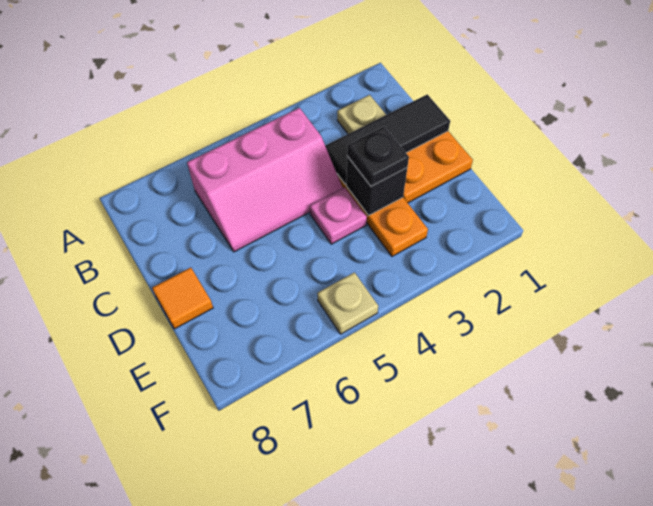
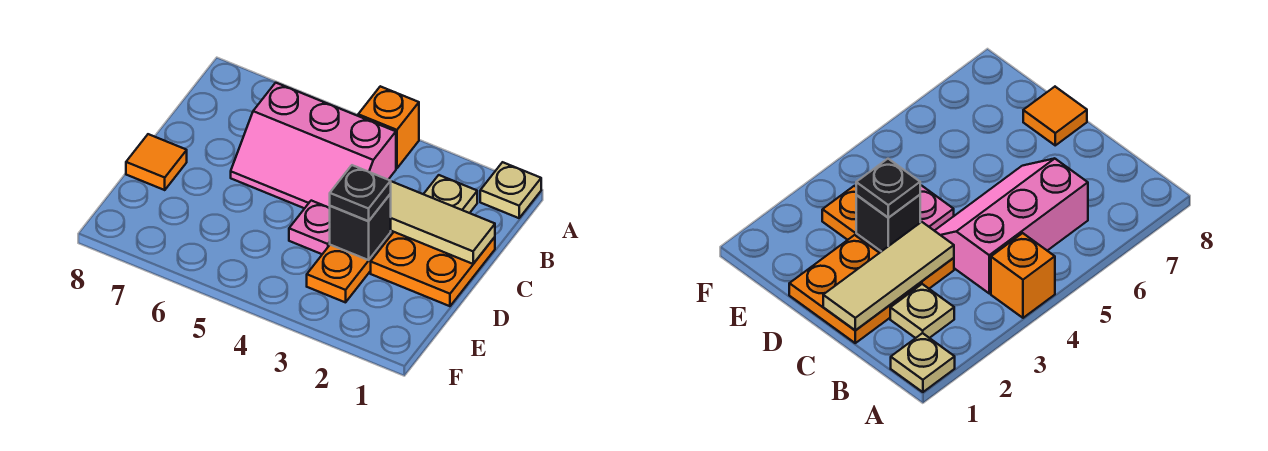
none -> orange 1x1 brick [358,86,419,168]
black 1x3 tile [325,94,450,184] -> tan 1x3 tile [390,181,495,264]
tan 1x1 plate [317,272,378,334] -> tan 1x1 plate moved to [480,162,541,218]

